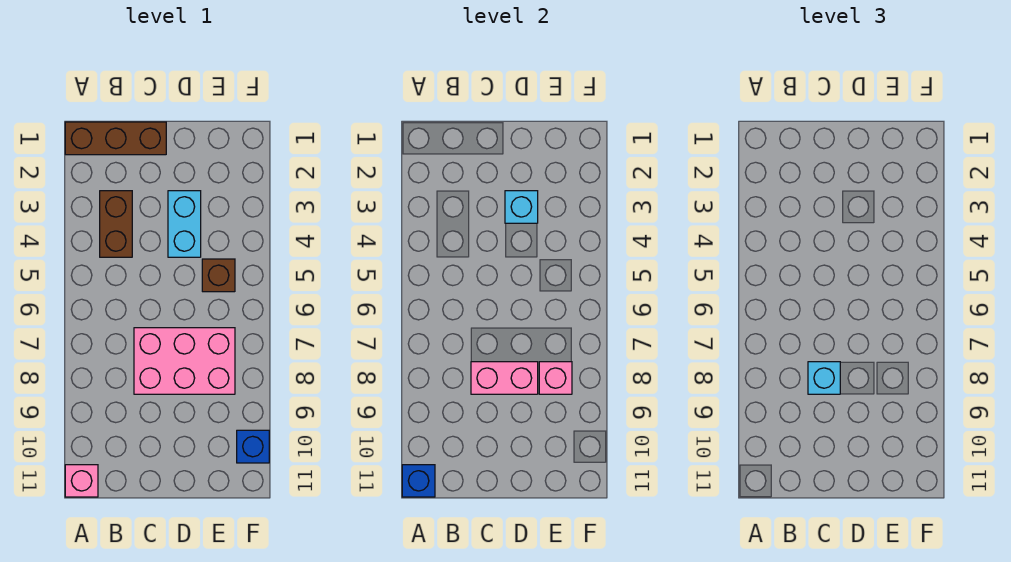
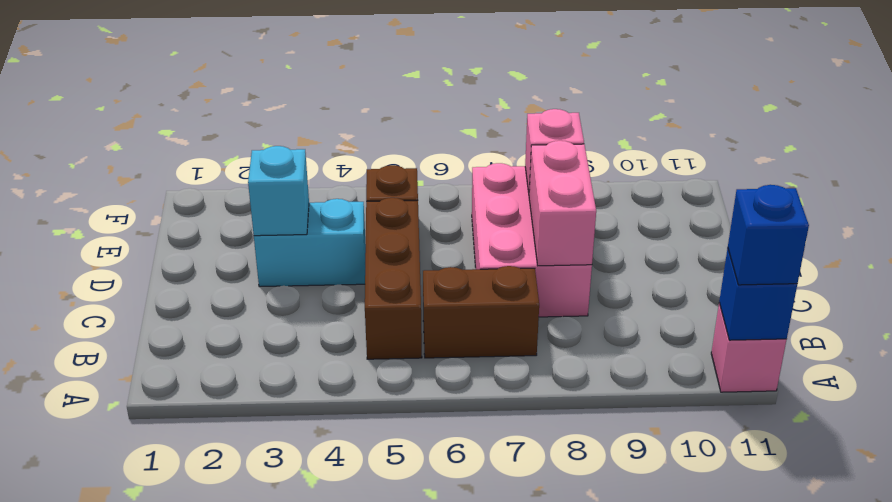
brown 1x3 brick [65,122,166,155] -> brown 1x3 brick moved to [365,198,422,359]
brown 1x2 brick [100,191,132,257] -> brown 1x2 brick moved to [423,266,539,358]
cyan 1x1 brick [808,362,840,394] -> none
blue 1x1 brick [237,430,269,463] -> blue 1x1 brick moved to [728,185,809,285]

